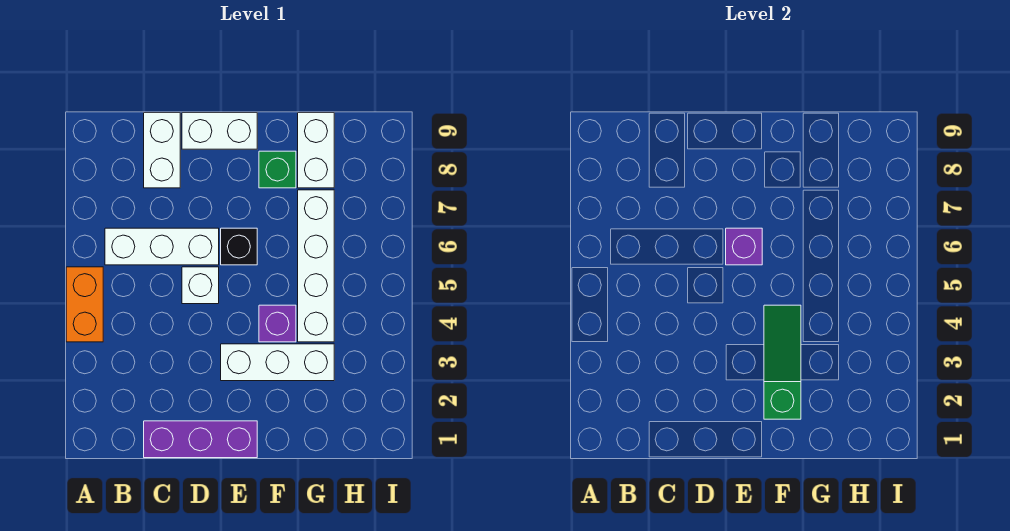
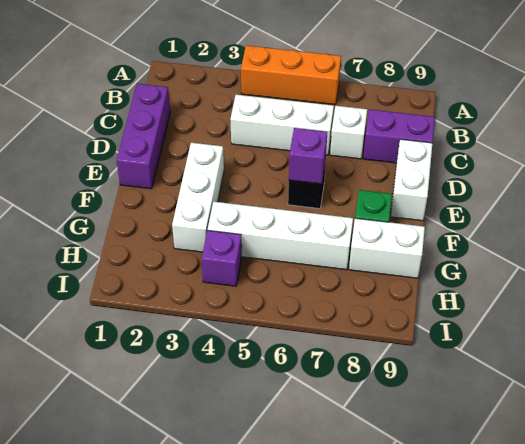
orange 1x2 brick [66,267,103,342] -> orange 1x3 brick [241,46,341,105]
white 1x3 brick [105,228,219,265] -> white 1x3 brick turned to [230,95,334,155]
white 1x2 brick [144,113,180,188] -> purple 1x2 brick [363,109,435,163]
white 1x1 brick [182,267,219,304] -> white 1x1 brick moved to [330,106,367,159]
green 1x3 slope [764,305,801,419] -> none
purple 1x1 brick [259,305,296,342] -> purple 1x1 brick moved to [201,230,242,286]

